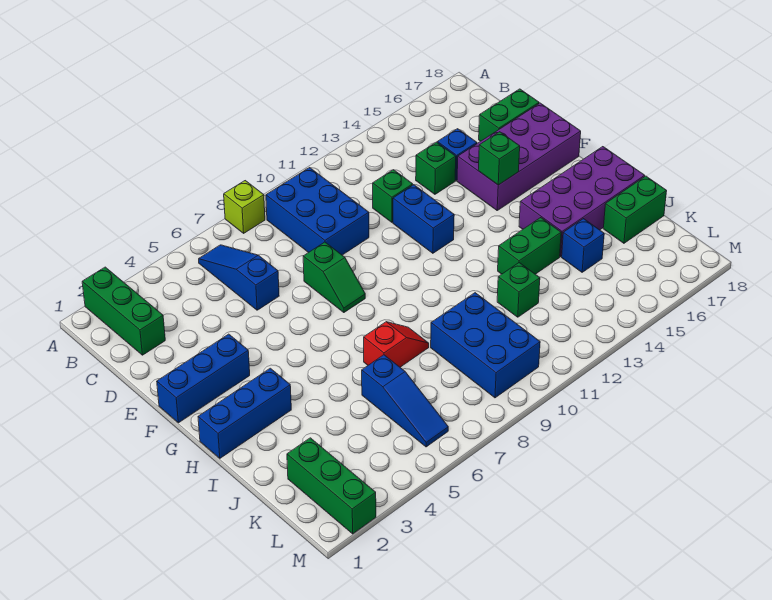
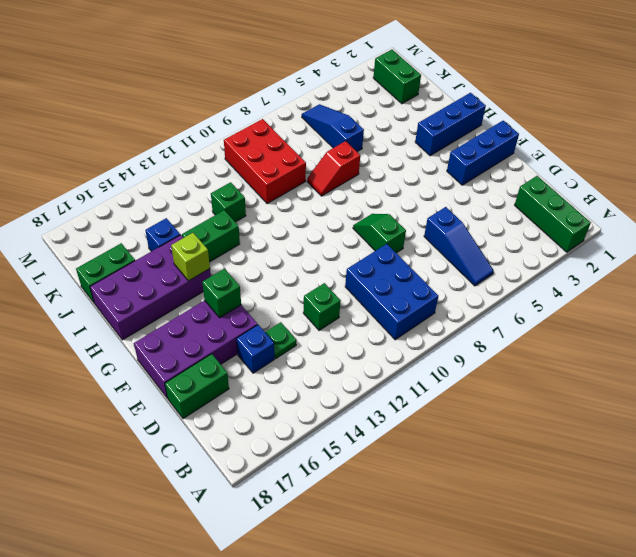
lime 1x1 brick [224,181,265,233] -> lime 1x1 brick moved to [171,233,210,281]
green 1x1 brick [416,142,456,194] -> green 1x1 plate [265,322,297,359]
blue 1x2 brick [393,185,454,253] -> none
blue 2x3 brick [431,293,540,398] -> red 2x3 brick [224,119,306,204]
green 1x3 brick [287,438,376,534] -> green 1x2 brick [373,50,421,104]

